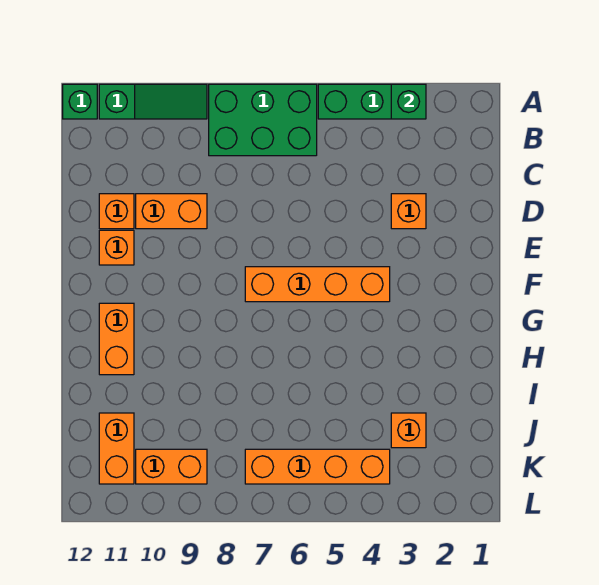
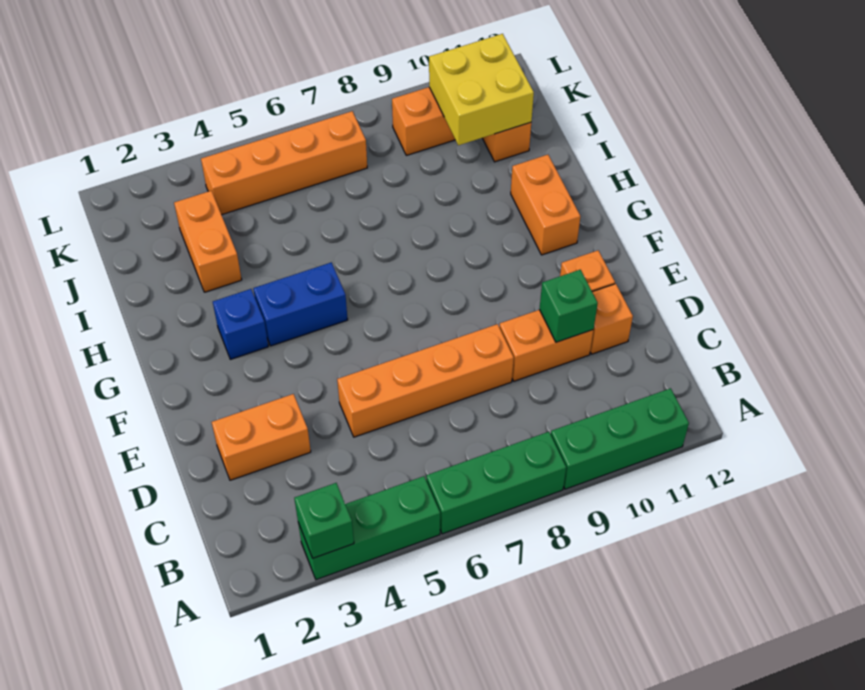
green 2x3 brick [209,84,317,156] -> green 1x3 brick [426,432,566,534]
green 1x3 slope [99,84,207,119] -> green 1x3 brick [551,388,689,489]
green 1x1 brick [63,84,97,119] -> green 1x1 brick moved to [539,270,598,342]
orange 1x1 brick [391,194,426,229] -> orange 1x2 brick [212,394,311,480]
orange 1x4 brick [245,267,390,302] -> orange 1x4 brick moved to [337,324,514,437]
none -> blue 1x1 brick [213,289,268,359]
none -> blue 1x2 brick [253,262,348,346]
orange 1x1 brick [391,413,426,448] -> orange 1x2 brick [174,191,242,292]
none -> yellow 2x2 brick [429,34,534,145]

